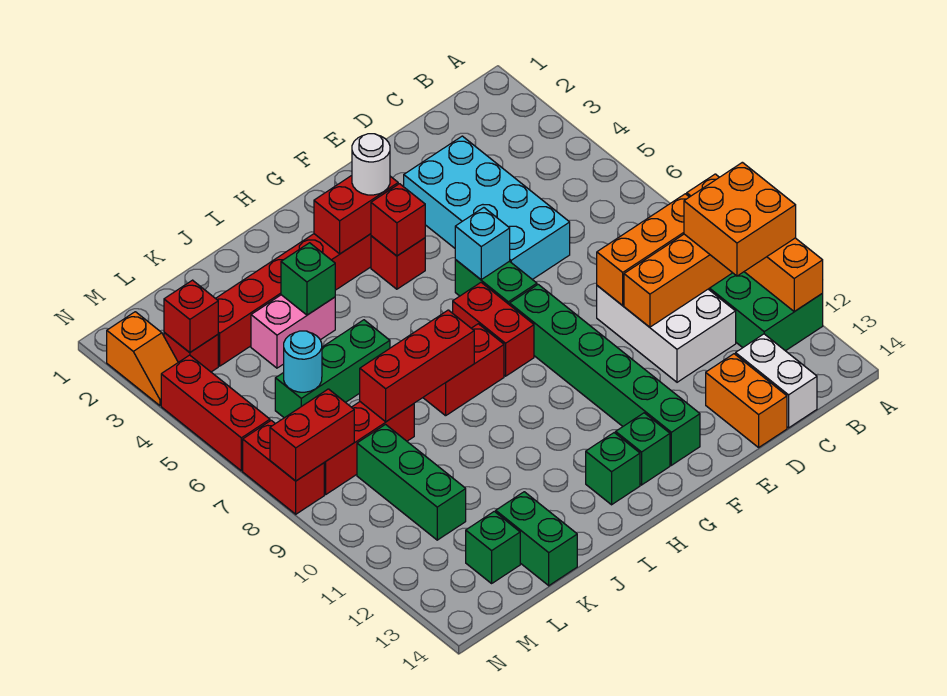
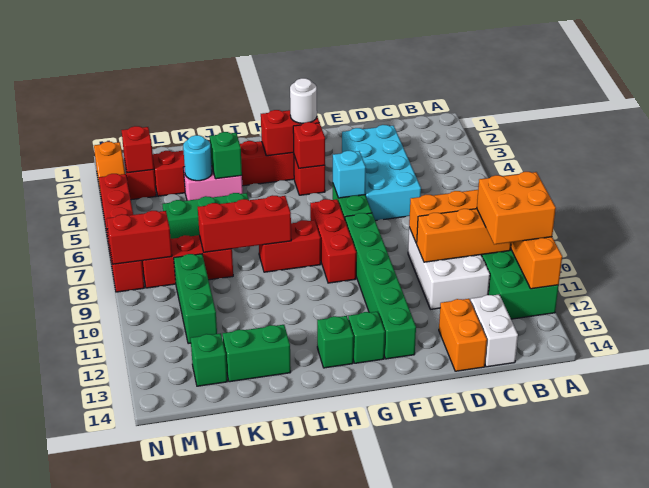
red 1x2 brick [453,283,534,376] -> red 1x3 brick [310,199,356,283]
green 1x2 brick [496,492,577,586] -> green 1x2 brick turned to [222,325,291,382]
cyan 1x1 round brick [284,331,322,392] -> cyan 1x1 round brick moved to [183,135,212,181]

